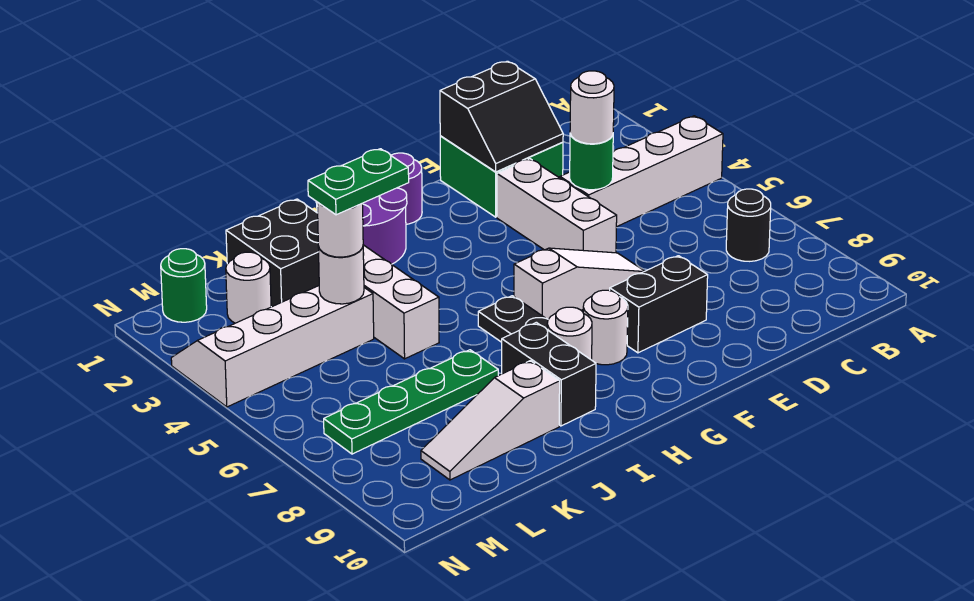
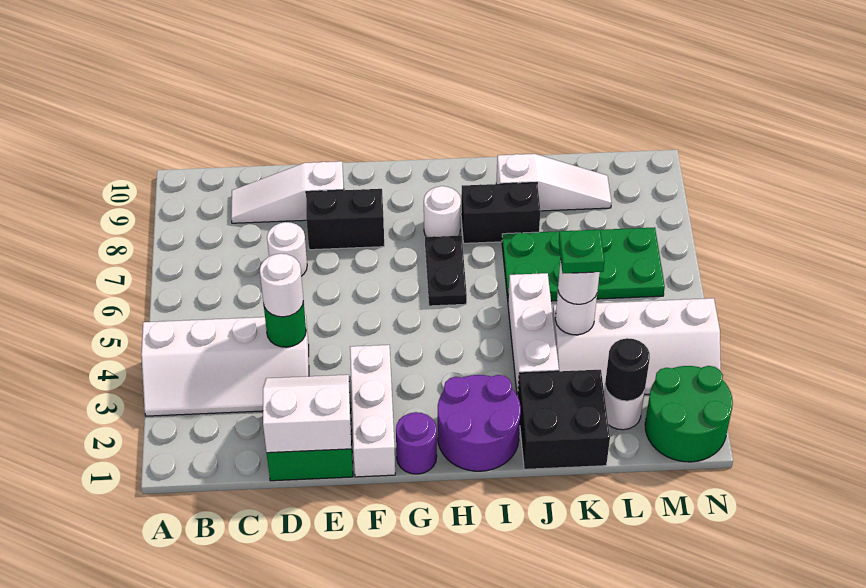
black 1x1 round brick [726,189,771,261] -> black 1x1 round brick moved to [605,338,650,401]
black 2x2 slope [440,61,563,172] -> white 2x2 slope [263,375,351,453]
white 1x3 brick [497,159,617,253] -> white 1x3 brick moved to [350,345,395,477]
white 1x3 slope [514,248,644,319] -> white 1x3 slope moved to [231,161,344,223]
white 1x1 round brick [583,290,628,365] -> white 1x1 round brick moved to [267,222,307,276]
black 1x2 brick [502,322,596,426] -> black 1x2 brick turned to [461,183,540,243]
green 1x2 plate [308,149,409,215] -> green 1x1 plate [559,230,605,273]
green 1x4 plate [324,350,498,454] -> green 2x4 plate [502,227,665,301]
green 1x1 round brick [161,249,207,322] -> green 2x2 round brick [645,366,733,462]

